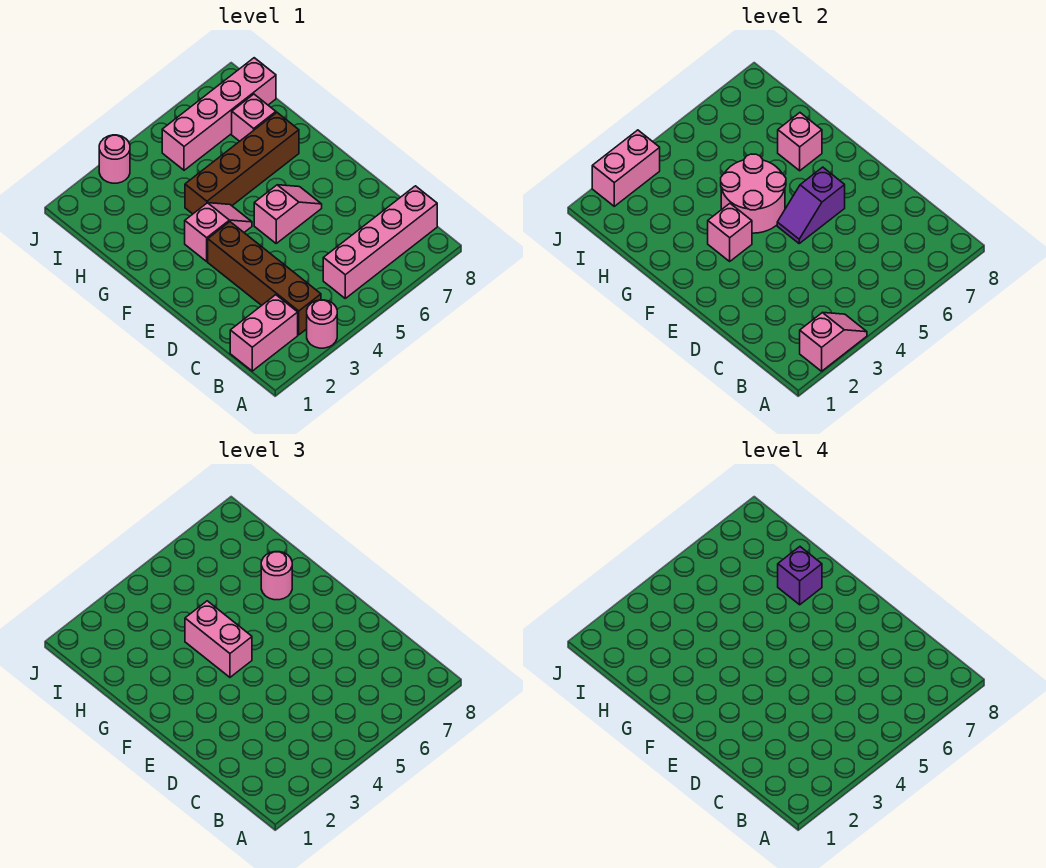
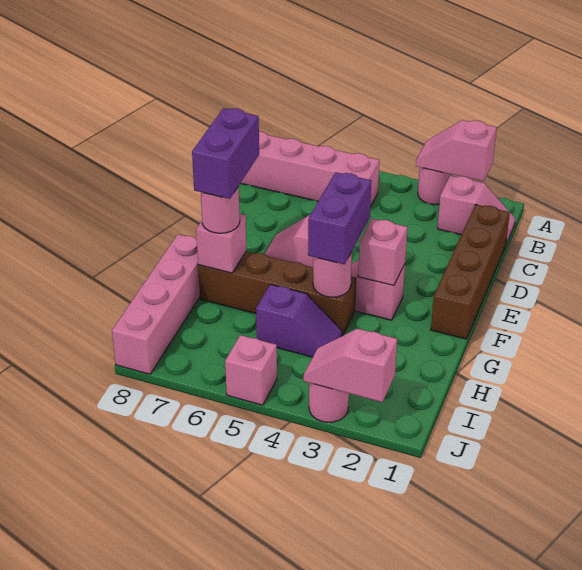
pink 1x2 brick [230,295,298,371] -> pink 1x2 slope [438,176,515,244]
brown 1x4 brick [208,222,321,335] -> brown 1x4 brick moved to [431,205,510,339]
purple 1x2 slope [777,167,845,243] -> purple 1x2 slope moved to [256,284,342,357]
pink 2x2 round brick [721,154,786,233] -> pink 1x1 round brick [313,252,352,297]
pink 1x2 brick [185,601,252,677] -> purple 1x2 brick [308,172,372,264]
purple 1x1 brick [778,547,822,605] -> purple 1x2 brick [192,108,259,199]
pink 1x1 brick [232,94,276,141] -> pink 1x1 brick moved to [225,335,277,405]
pink 1x4 brick [162,58,276,170] -> pink 1x4 brick turned to [112,234,200,374]
pink 1x2 brick [592,130,660,206] -> pink 1x2 slope [304,329,397,402]

